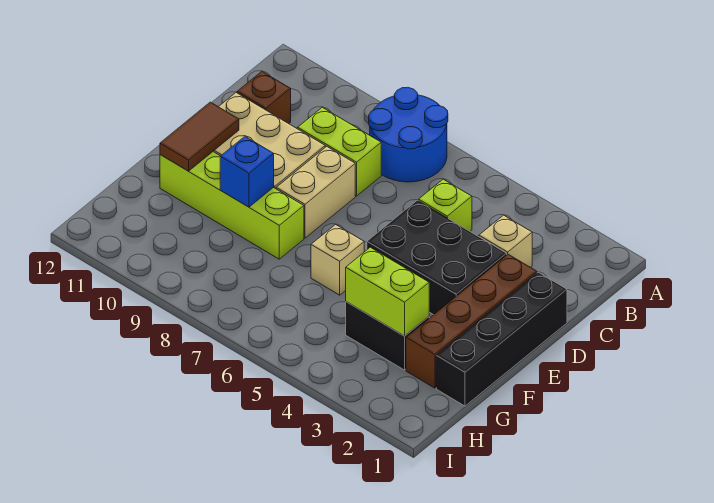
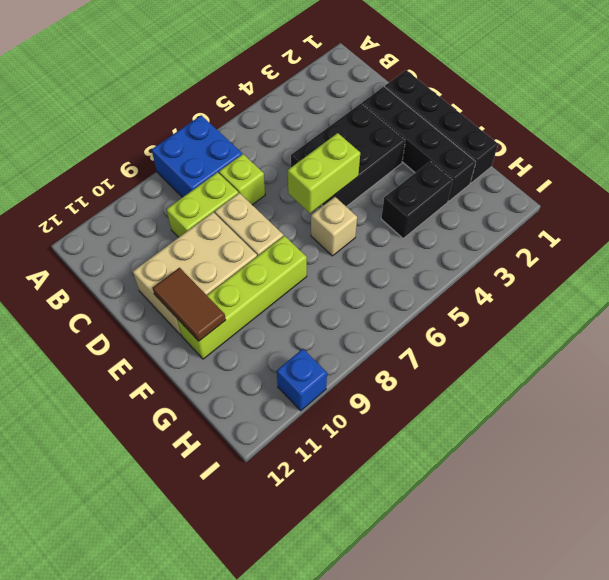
blue 2x2 round brick [369,87,448,182] -> blue 2x2 brick [151,115,242,197]
tan 1x1 brick [479,215,532,267] -> none
lime 1x1 brick [419,179,472,231] -> lime 1x1 brick moved to [219,154,265,205]
brown 1x1 brick [237,72,291,124] -> none
brown 1x4 brick [406,254,537,388] -> black 1x4 brick [362,87,476,201]
blue 1x1 brick [220,137,274,207] -> blue 1x1 brick moved to [277,349,327,411]
lime 1x2 brick [346,247,429,336] -> lime 1x2 brick moved to [288,133,360,213]

